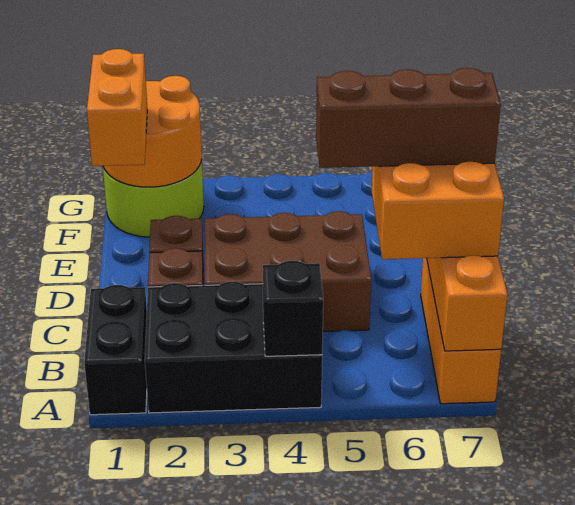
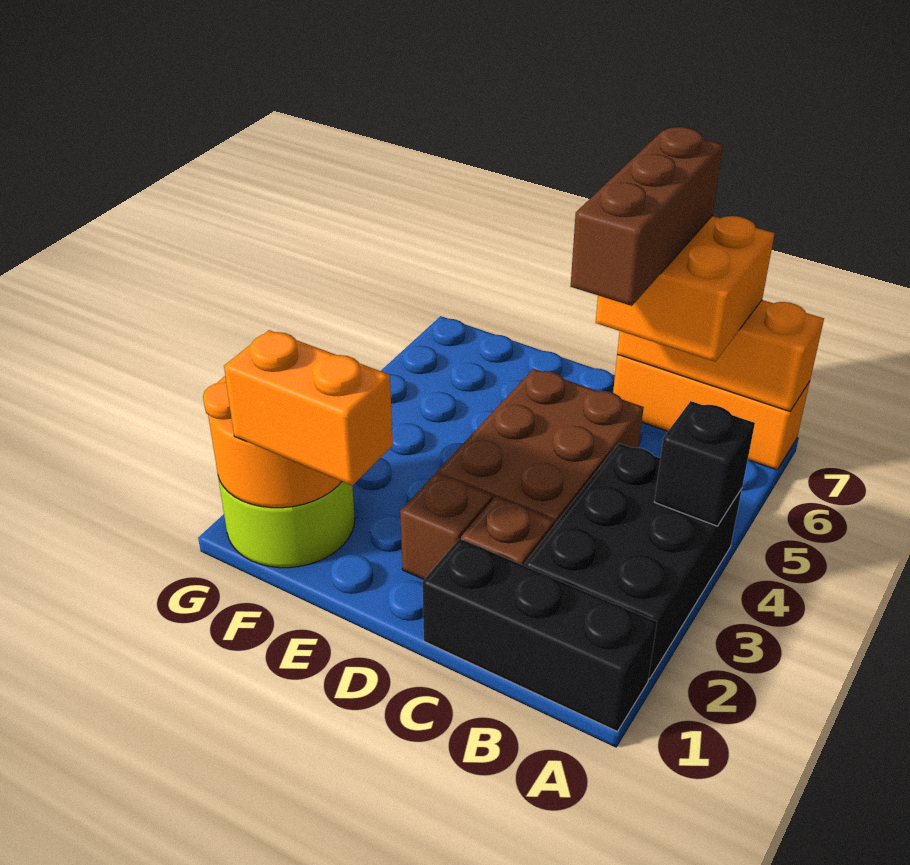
black 1x2 brick [84,285,147,415] -> black 1x3 brick [422,539,657,732]

